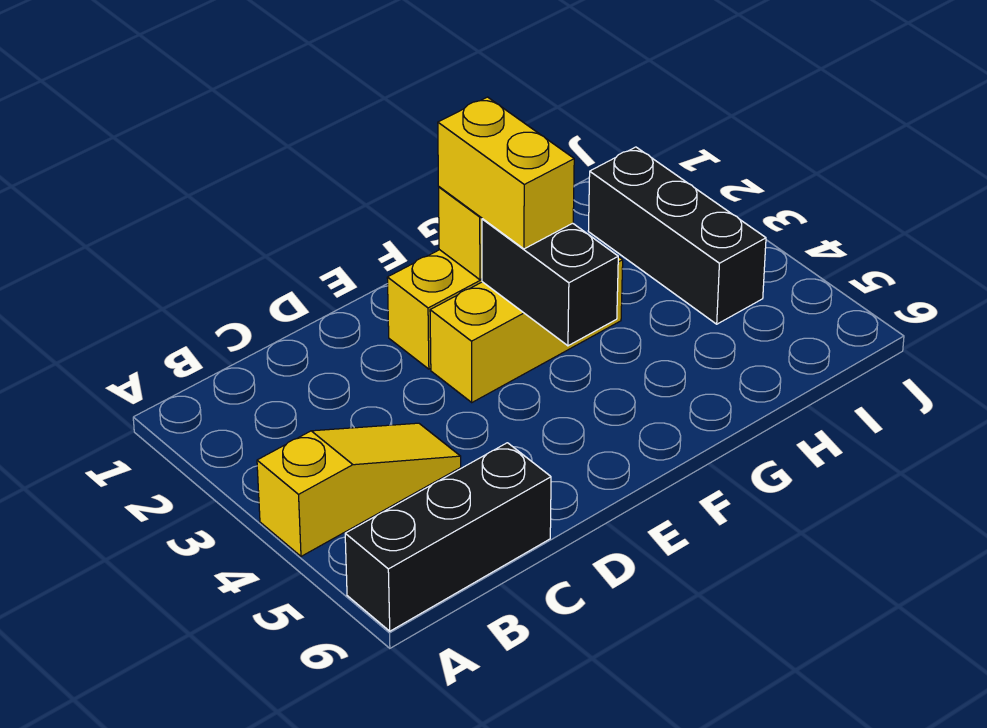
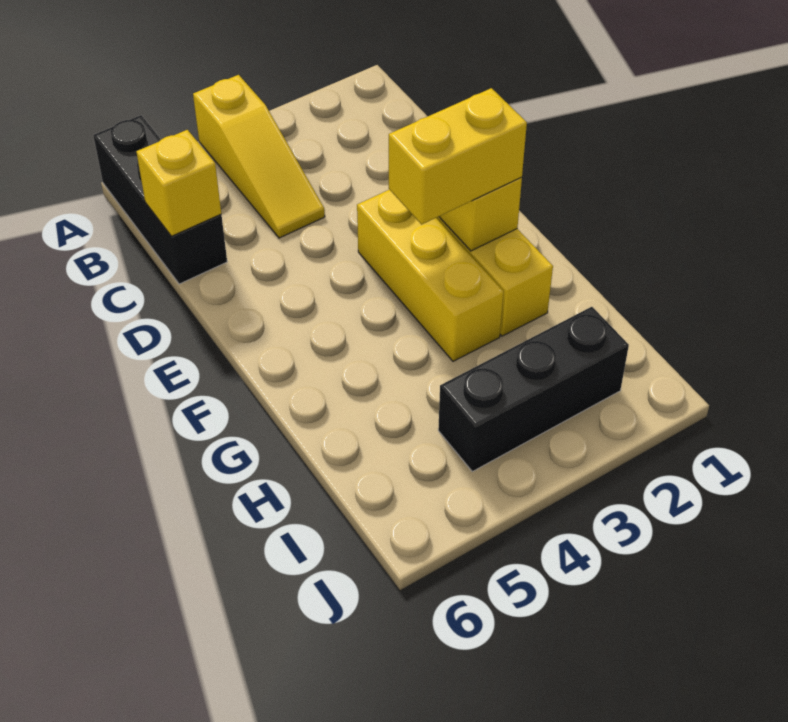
none -> yellow 1x1 brick [136,130,221,236]
black 1x2 brick [482,219,618,346] -> none

